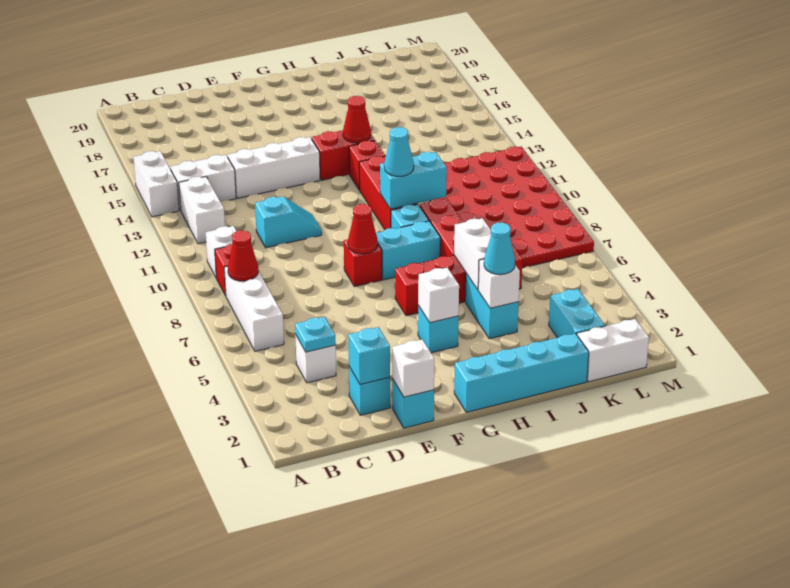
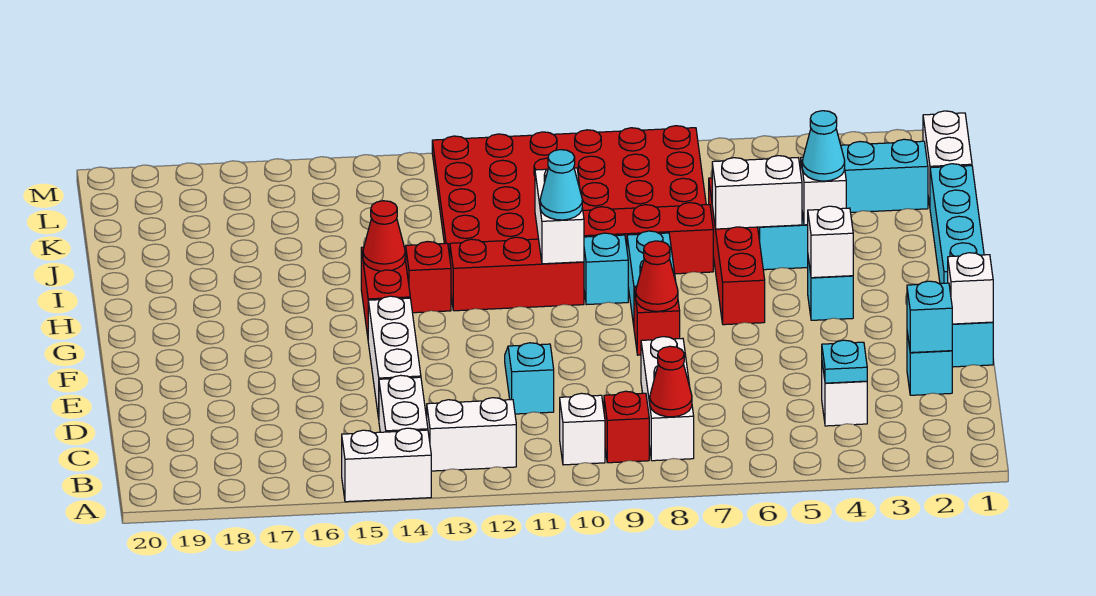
white 1x3 brick [224,266,284,351] -> white 1x3 brick turned to [641,337,694,461]
cyan 1x2 brick [380,152,447,209] -> white 1x2 brick [535,168,584,264]

